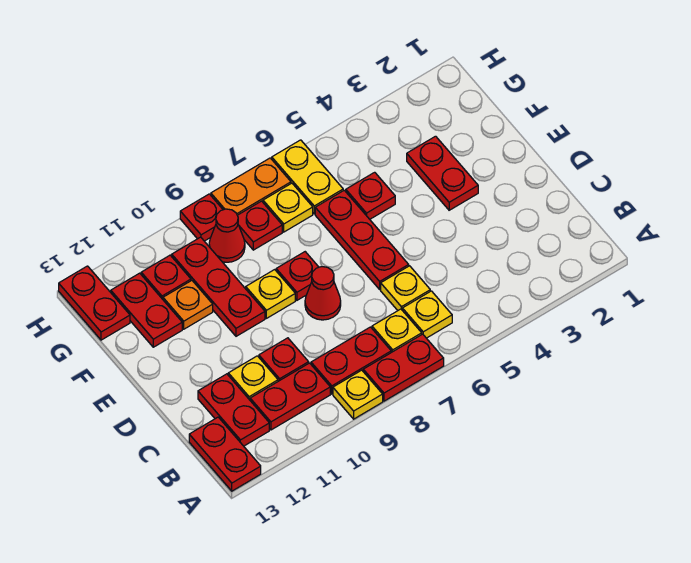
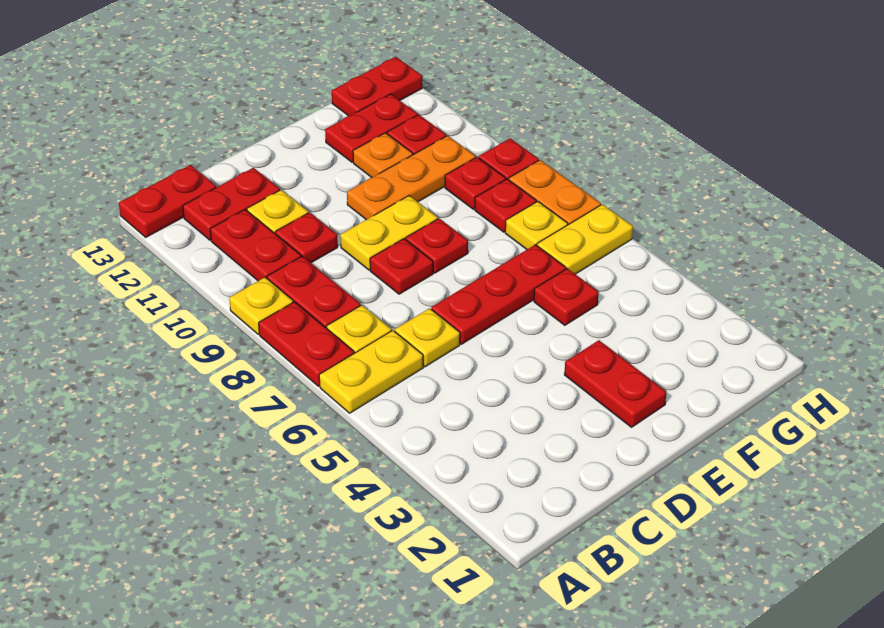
yellow 1x1 plate [402,291,452,338] -> yellow 1x2 plate [319,330,423,413]
red 1x1 cone [305,267,341,320] -> red 1x1 plate [370,239,433,294]
red 1x2 plate [407,136,478,210] -> red 1x2 plate turned to [564,340,666,427]
yellow 1x1 plate [246,270,295,318] -> yellow 1x2 plate [340,196,438,270]
red 1x3 plate [172,237,265,336] -> orange 1x3 plate [347,136,476,220]
red 1x1 cone [209,209,245,262] -> red 1x1 plate [445,157,506,209]

